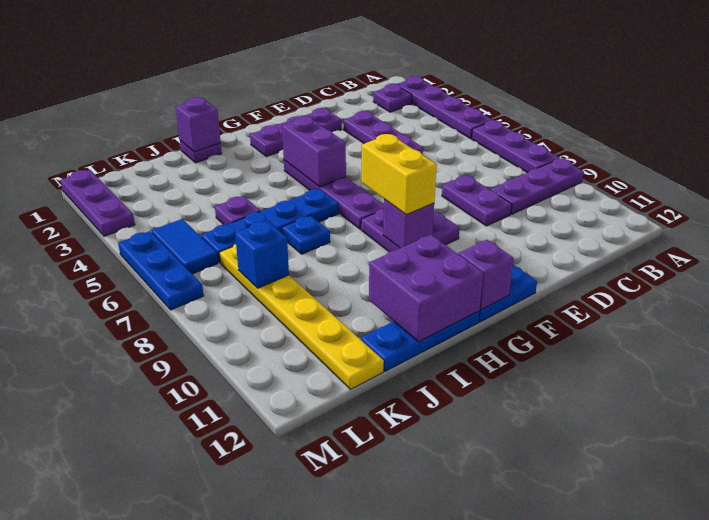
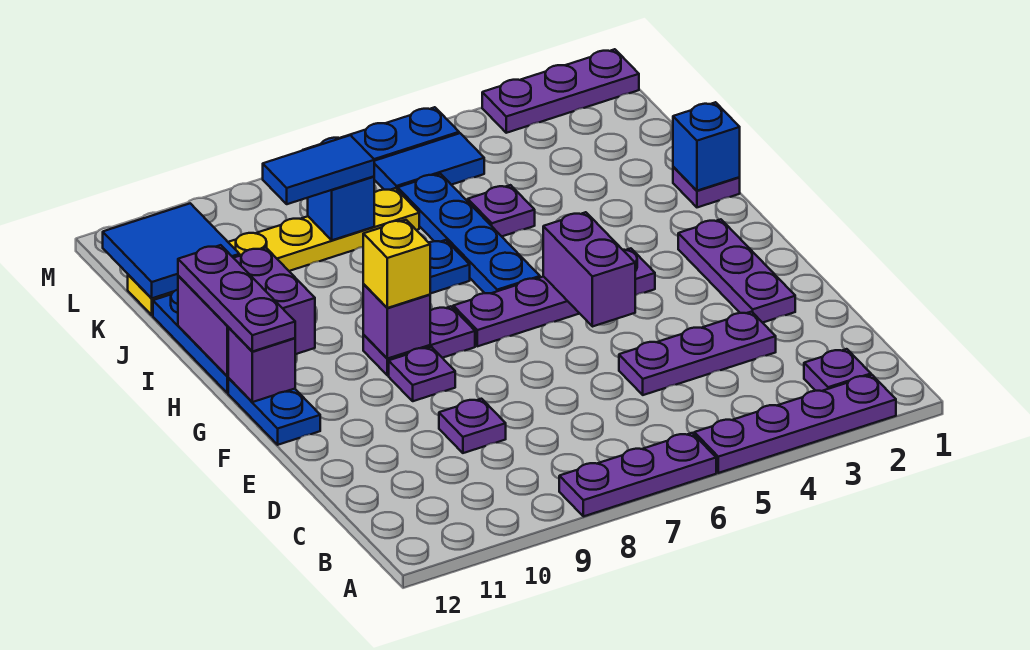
purple 1x3 plate [490,159,584,214] -> purple 1x3 plate moved to [178,245,295,352]
purple 1x2 plate [442,175,512,226] -> purple 1x1 plate [439,399,506,453]
purple 1x2 brick [282,116,346,187] -> purple 1x2 brick turned to [543,212,635,327]
yellow 1x2 brick [361,134,437,215] -> yellow 1x1 brick [363,220,430,308]
purple 1x1 brick [176,97,221,152] -> blue 1x1 brick [673,102,740,191]
none -> blue 1x2 tile [263,135,374,204]
none -> blue 2x2 tile [103,203,240,298]

